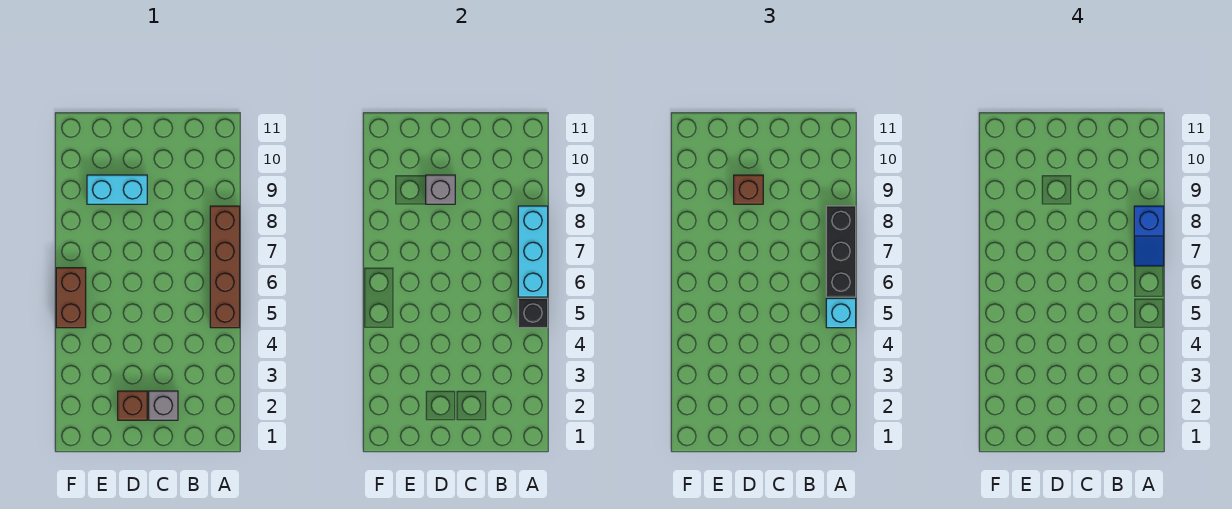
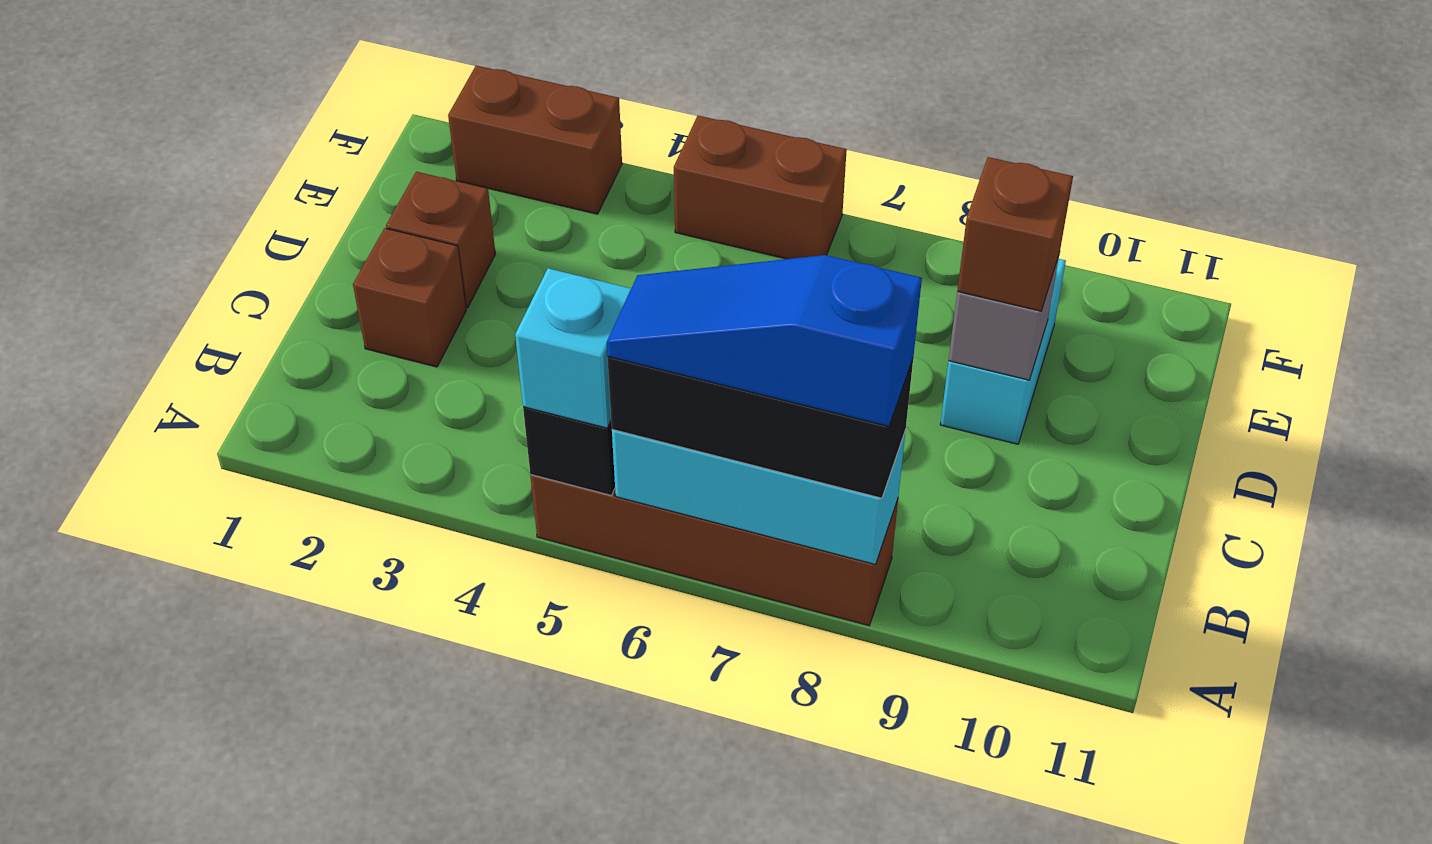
blue 1x2 slope [1134,206,1164,266] -> blue 1x3 slope [607,255,922,426]
grey 1x1 brick [149,391,178,420] -> brown 1x1 brick [353,228,466,367]
none -> brown 1x2 brick [448,65,622,214]

